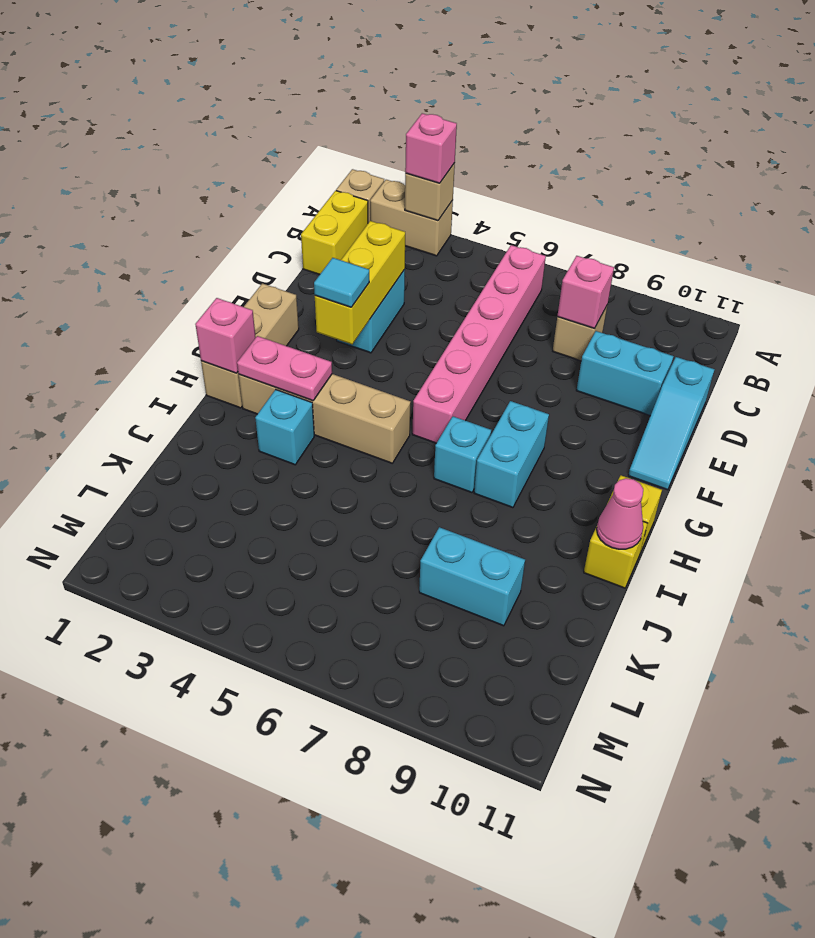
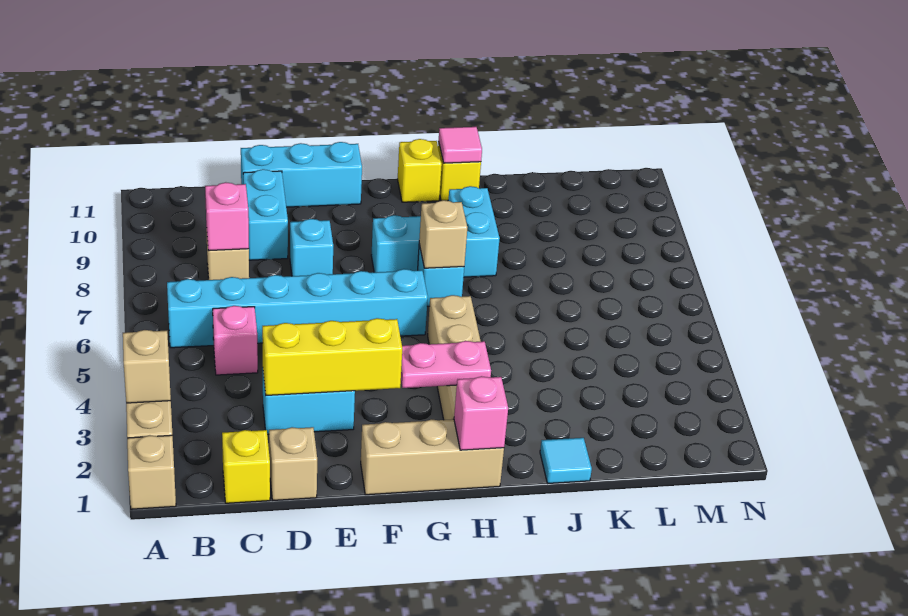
pink 1x1 brick [405,113,457,183] -> pink 1x1 brick moved to [213,306,258,375]
yellow 1x2 brick [301,191,368,275] -> yellow 1x1 brick [222,430,270,503]
pink 1x6 brick [412,245,546,443] -> cyan 1x6 brick [167,269,428,348]
none -> tan 1x1 brick [269,427,317,500]
cyan 1x3 slope [628,357,715,490] -> cyan 1x3 brick [241,142,362,207]
cyan 1x1 tile [314,258,369,307] -> cyan 1x1 tile moved to [540,438,592,483]
pink 1x2 plate [237,336,332,401] -> pink 1x2 plate turned to [401,341,491,388]
none -> tan 1x1 brick [419,200,467,268]
cyan 1x1 brick [255,390,314,465] -> cyan 1x1 brick moved to [290,219,333,276]
pink 1x1 cone [597,478,643,549] -> pink 1x1 tile [439,127,482,163]
cyan 1x2 brick [419,527,525,626] -> cyan 1x2 brick moved to [448,186,500,277]

